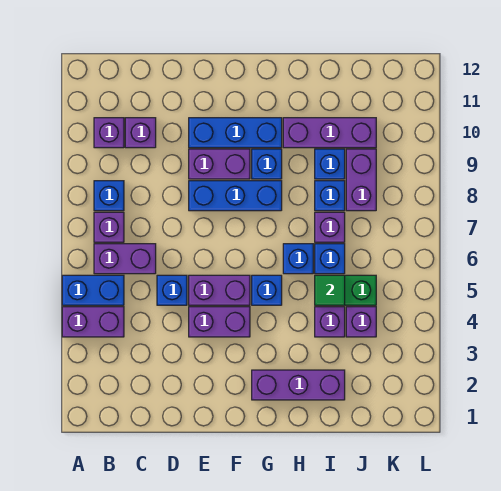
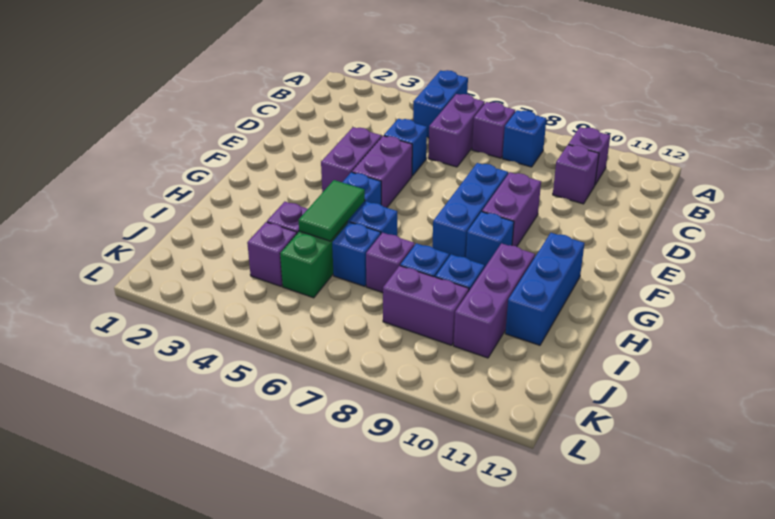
purple 1x2 brick [62,307,124,337] -> none
blue 1x3 brick [189,118,282,148] -> blue 1x3 brick moved to [505,233,584,345]
purple 1x3 brick [252,370,345,400] -> none
green 1x1 tile [315,275,345,305] -> green 1x2 tile [299,180,365,241]

